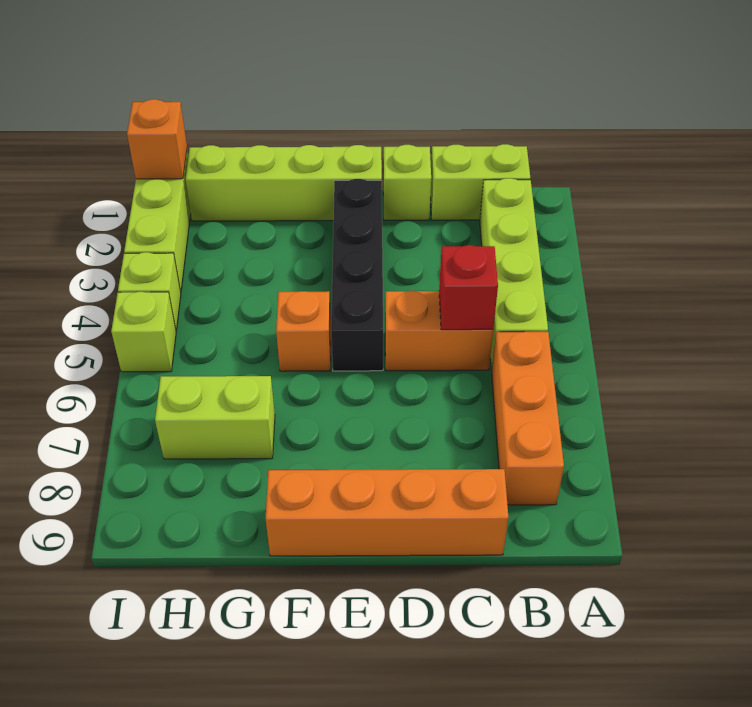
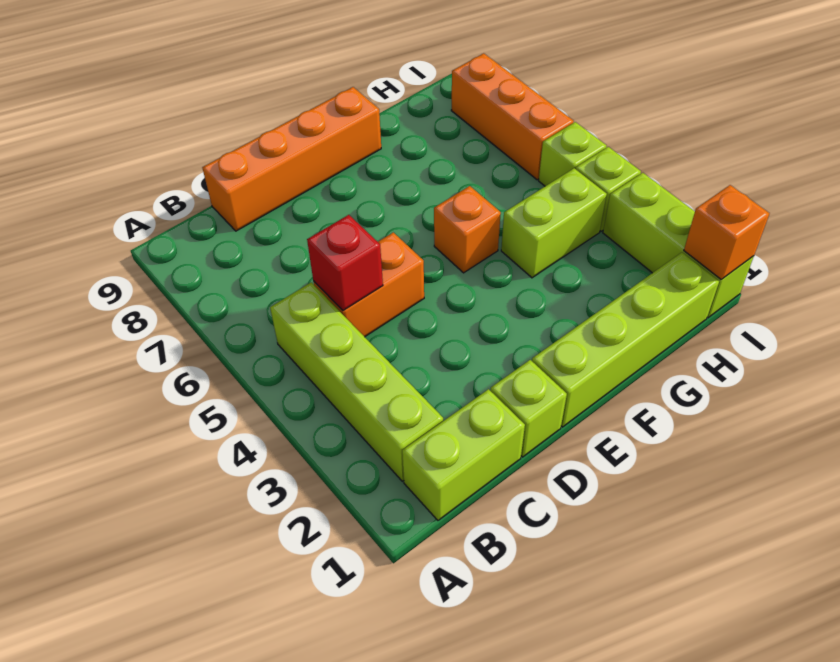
orange 1x3 brick [492,332,564,505] -> orange 1x3 brick moved to [451,53,574,180]
black 1x4 brick [331,179,383,371] -> none
lime 1x2 brick [155,376,275,459] -> lime 1x2 brick moved to [501,168,607,278]

